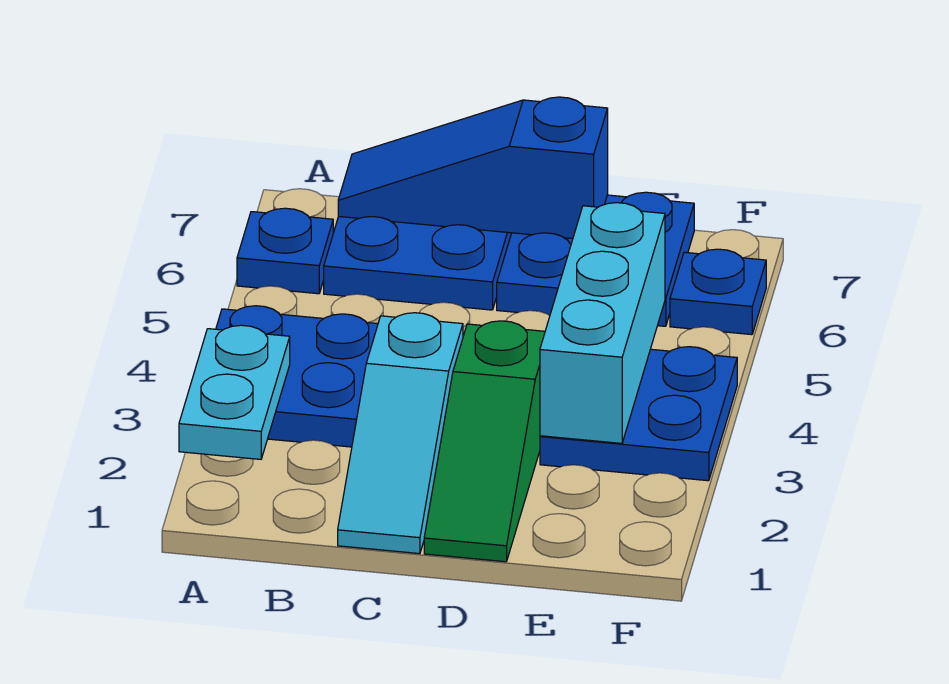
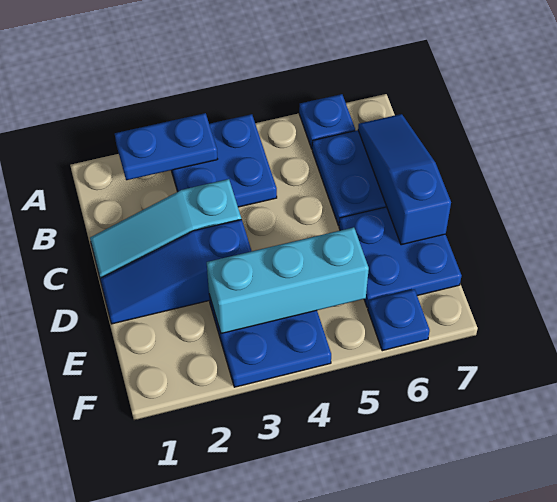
cyan 1x2 plate [179,325,290,459] -> blue 1x2 plate [115,113,217,180]
green 1x3 slope [424,321,545,562] -> blue 1x3 slope [100,220,251,324]

